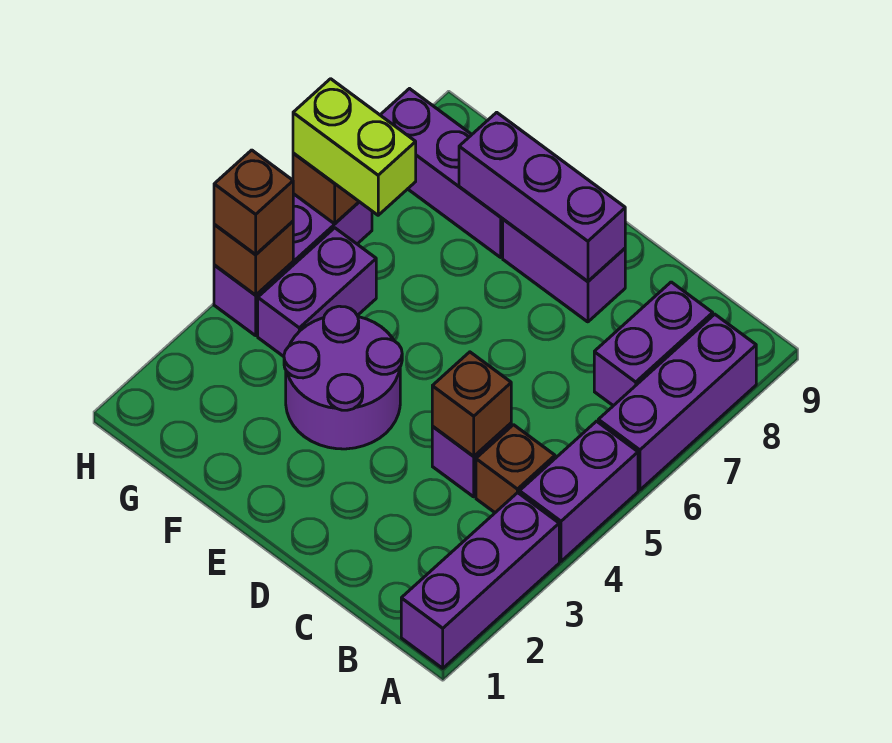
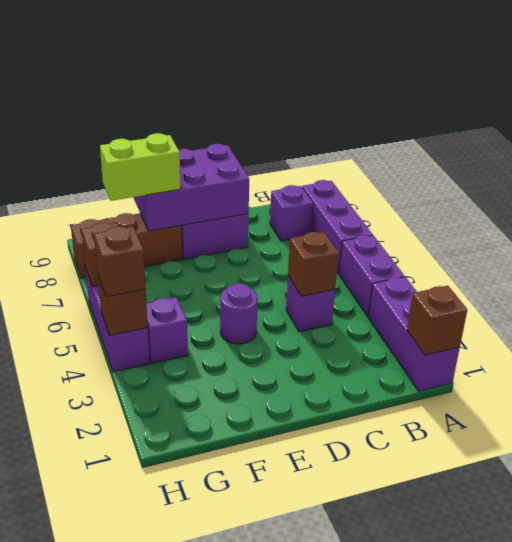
brown 1x1 brick [476,425,555,513] -> brown 1x1 brick moved to [407,286,467,355]
purple 1x2 brick [594,282,713,406] -> purple 1x1 brick [270,185,313,241]
purple 1x3 brick [459,112,625,281] -> purple 2x3 brick [133,144,249,231]
purple 2x2 round brick [284,306,402,449] -> purple 1x1 round brick [220,283,258,344]
purple 1x3 brick [381,89,503,257] -> brown 1x3 brick [71,213,182,278]
purple 1x2 brick [258,228,376,357] -> purple 1x1 brick [146,297,188,363]
lime 1x2 brick [293,79,416,215] -> lime 1x2 brick moved to [100,133,181,201]

